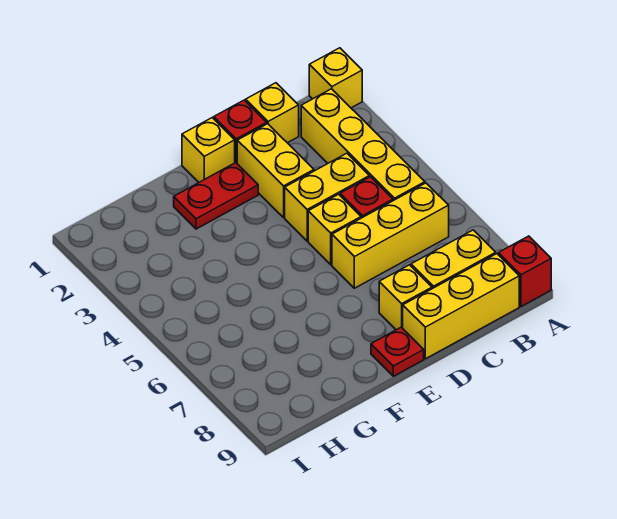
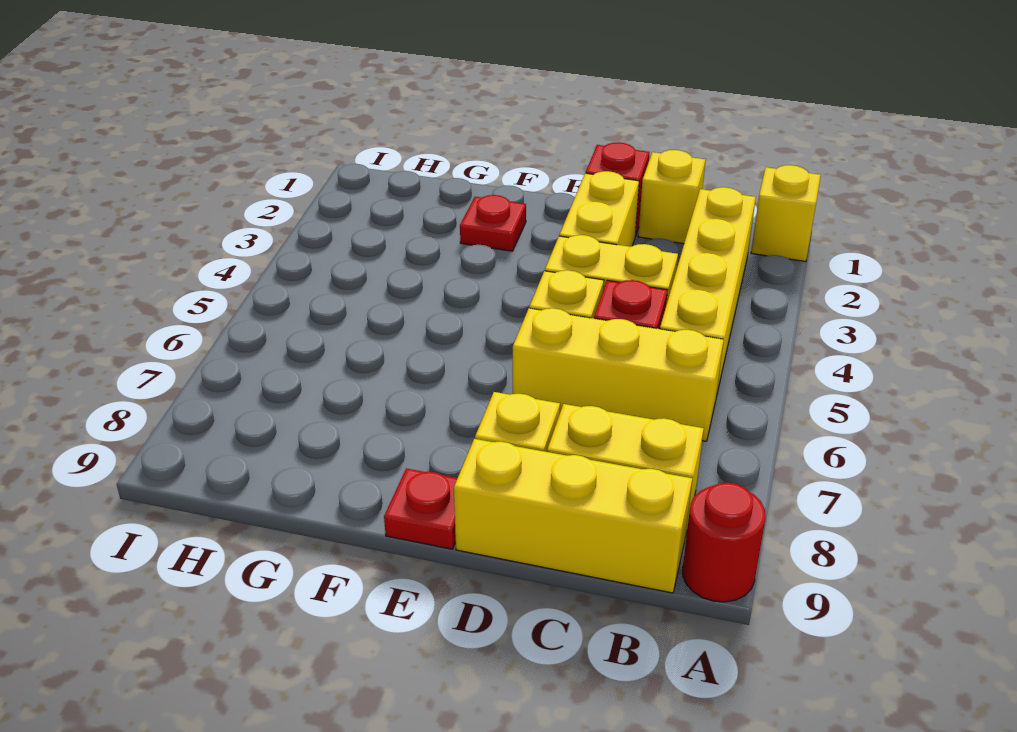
red 1x1 brick [498,236,551,306] -> red 1x1 round brick [683,483,766,602]
yellow 1x1 brick [182,118,235,182] -> none
red 1x2 plate [174,163,258,229] -> red 1x1 plate [460,195,526,251]

